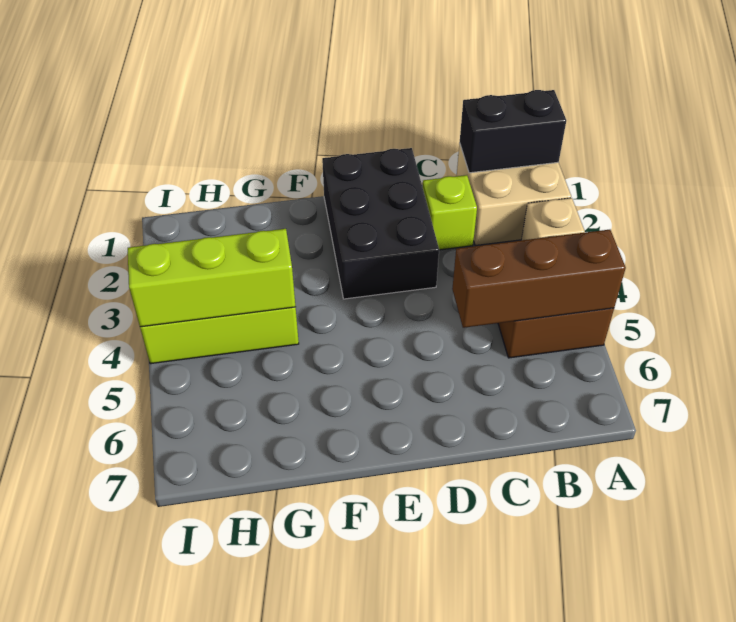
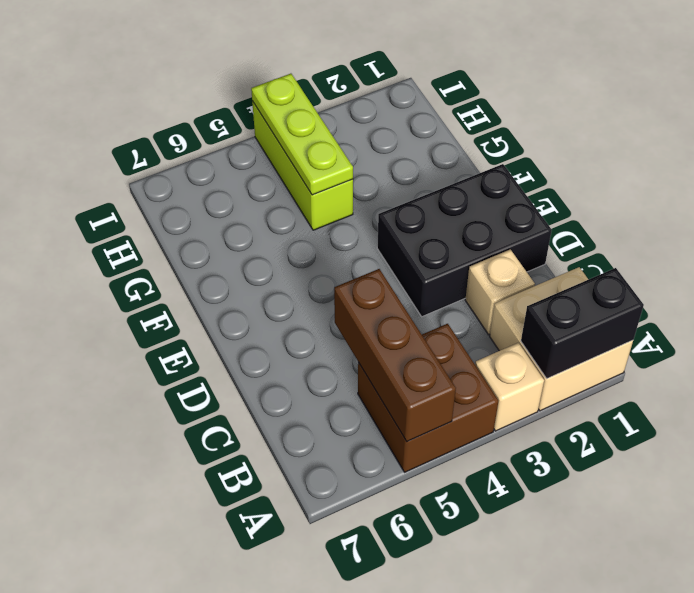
black 1x2 brick [460,90,566,173] -> black 1x2 brick turned to [521,268,644,379]
lime 1x1 brick [423,175,477,250] -> tan 1x1 brick [465,249,535,335]
lime 1x3 brick [128,229,296,327] -> lime 1x3 plate [251,74,353,195]

